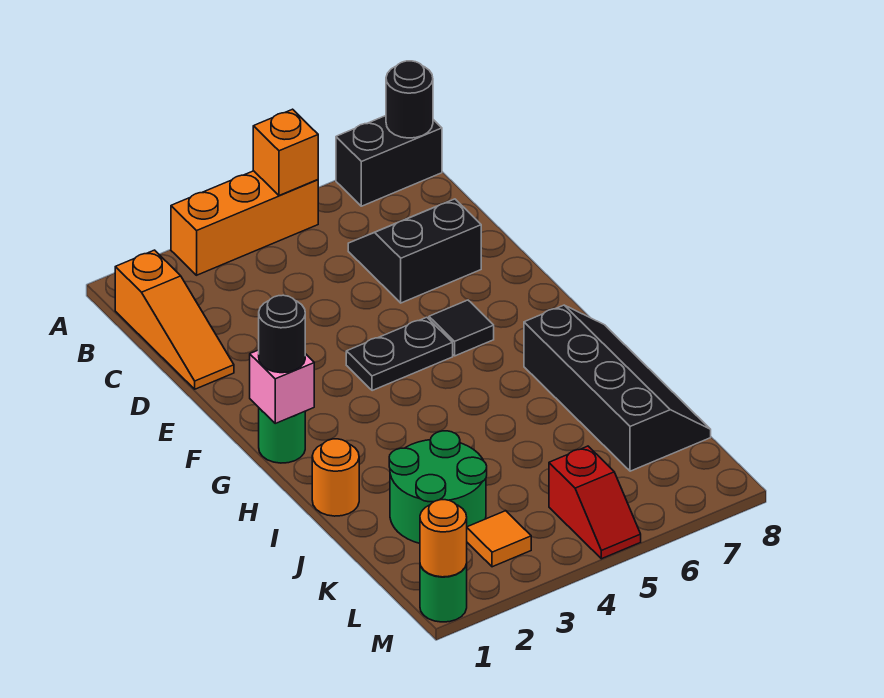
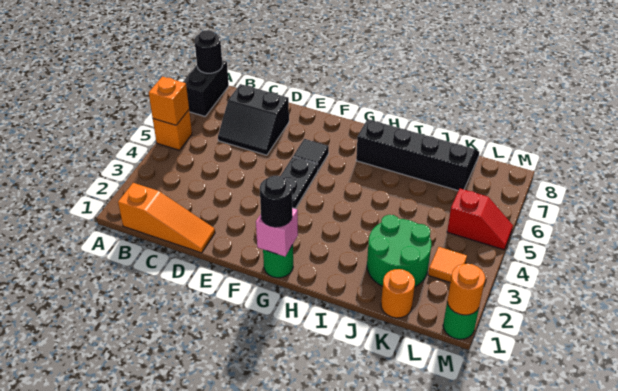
orange 1x3 brick [171,171,318,275] -> orange 1x1 brick [153,110,192,150]
black 2x2 slope [348,199,481,303] -> black 2x2 slope turned to [218,84,289,155]
orange 1x1 round brick [312,439,359,516] -> orange 1x1 round brick moved to [381,269,415,318]

